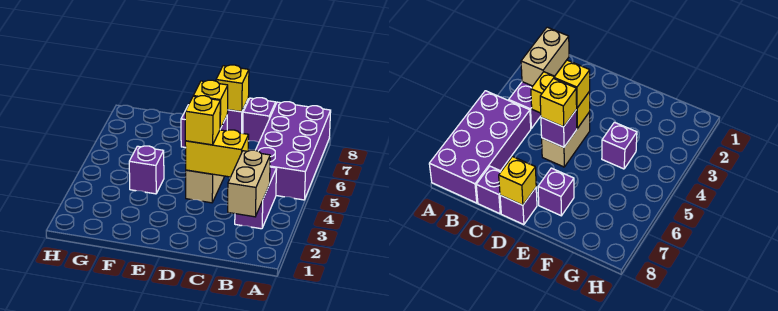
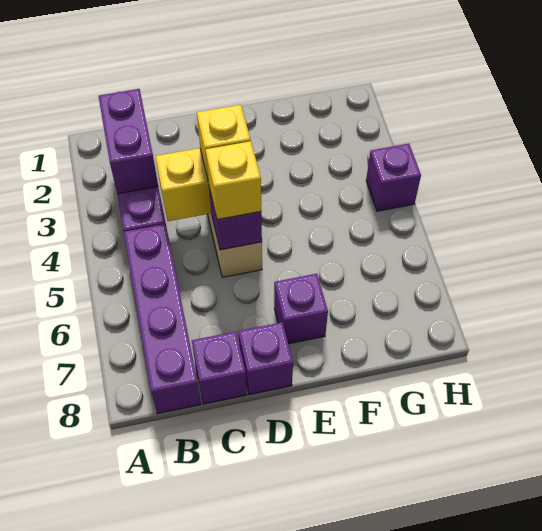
purple 2x4 brick [256,102,331,200] -> purple 1x4 brick [124,224,201,414]
tan 1x2 brick [228,150,270,217] -> purple 1x2 brick [98,89,158,194]
yellow 1x1 brick [216,65,249,112] -> none
purple 1x1 brick [129,146,164,194] -> purple 1x1 brick moved to [366,144,421,211]

